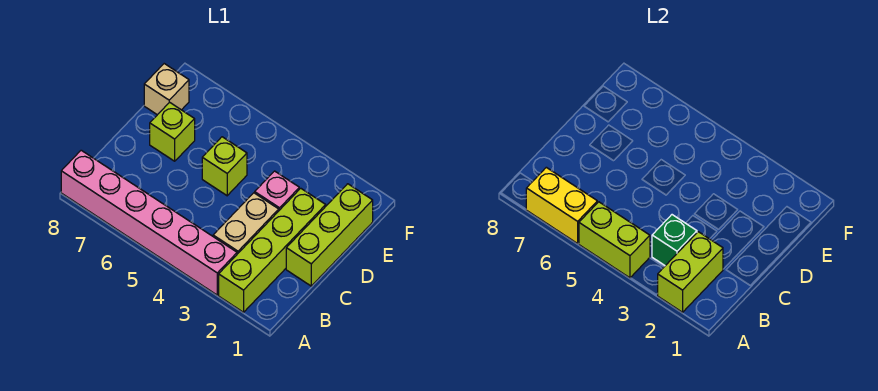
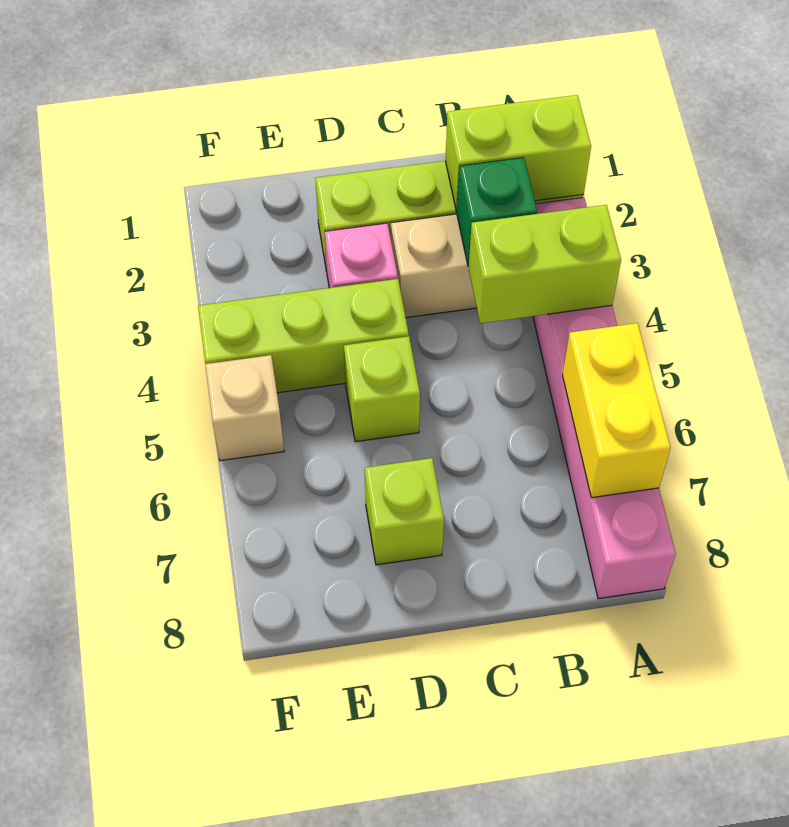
lime 1x2 brick [579,202,650,278] -> lime 1x2 brick turned to [468,205,621,323]
lime 1x3 brick [286,184,373,286] -> lime 1x3 brick moved to [198,279,409,393]
tan 1x1 brick [144,64,189,115] -> tan 1x1 brick moved to [205,355,284,461]

